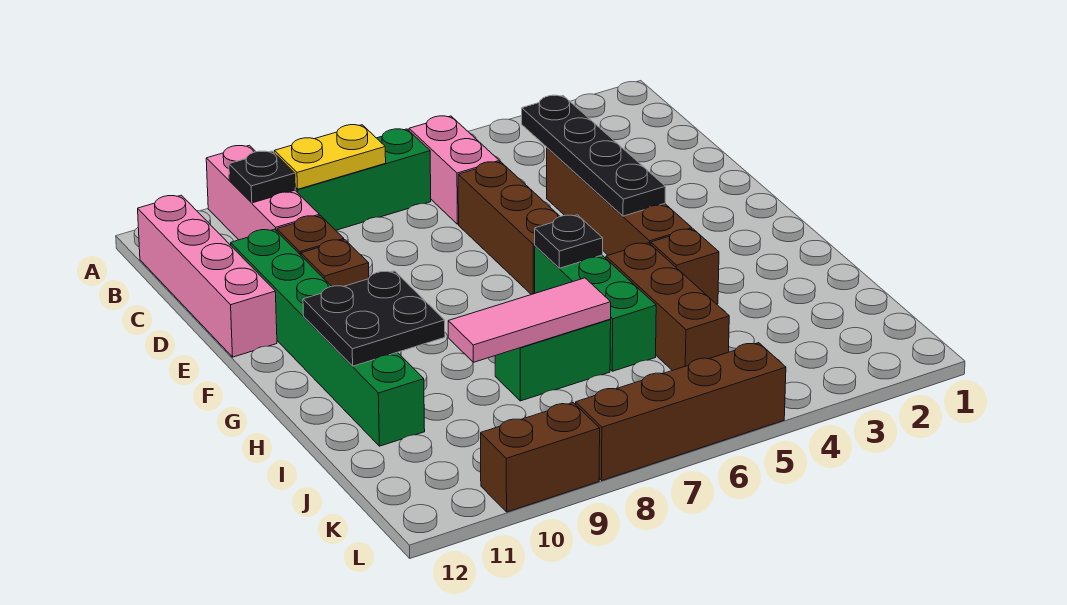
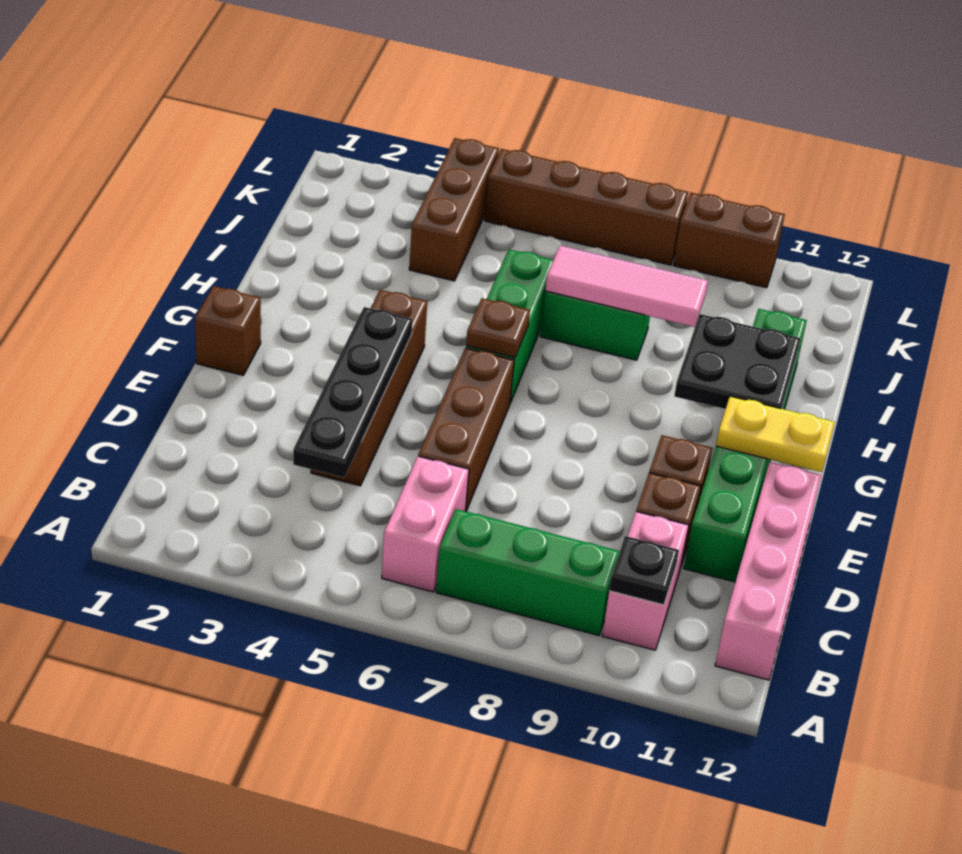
pink 1x3 brick [206,145,319,240] -> pink 1x2 brick [602,512,689,650]
yellow 1x2 plate [274,125,386,189] -> yellow 1x2 plate moved to [716,396,835,472]
black 1x1 plate [535,215,603,268] -> brown 1x1 plate [466,298,530,357]
brown 1x1 brick [651,229,719,304] -> brown 1x1 brick moved to [195,286,261,375]
brown 1x3 brick [606,243,729,371] -> brown 1x3 brick moved to [409,138,499,281]

